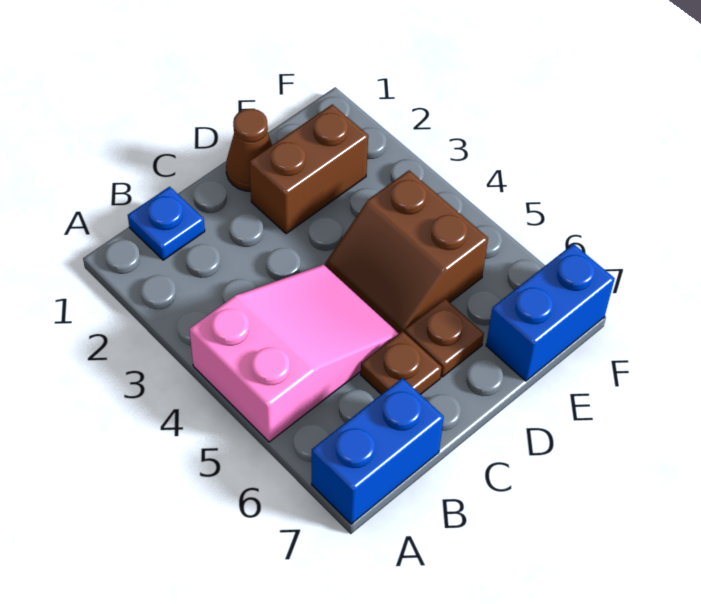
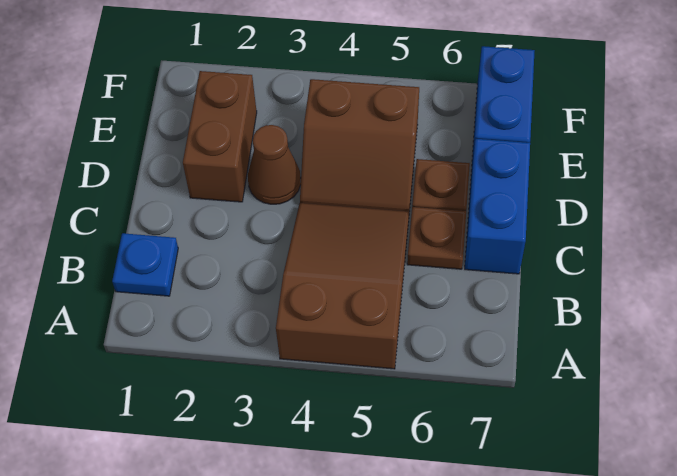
pink 2x3 slope [189,264,399,442] -> brown 2x3 slope [276,203,409,369]
blue 1x2 brick [312,378,444,524] -> blue 1x2 brick moved to [465,139,530,274]
brown 1x1 cone [226,109,272,192] -> brown 1x1 cone moved to [248,125,301,204]

